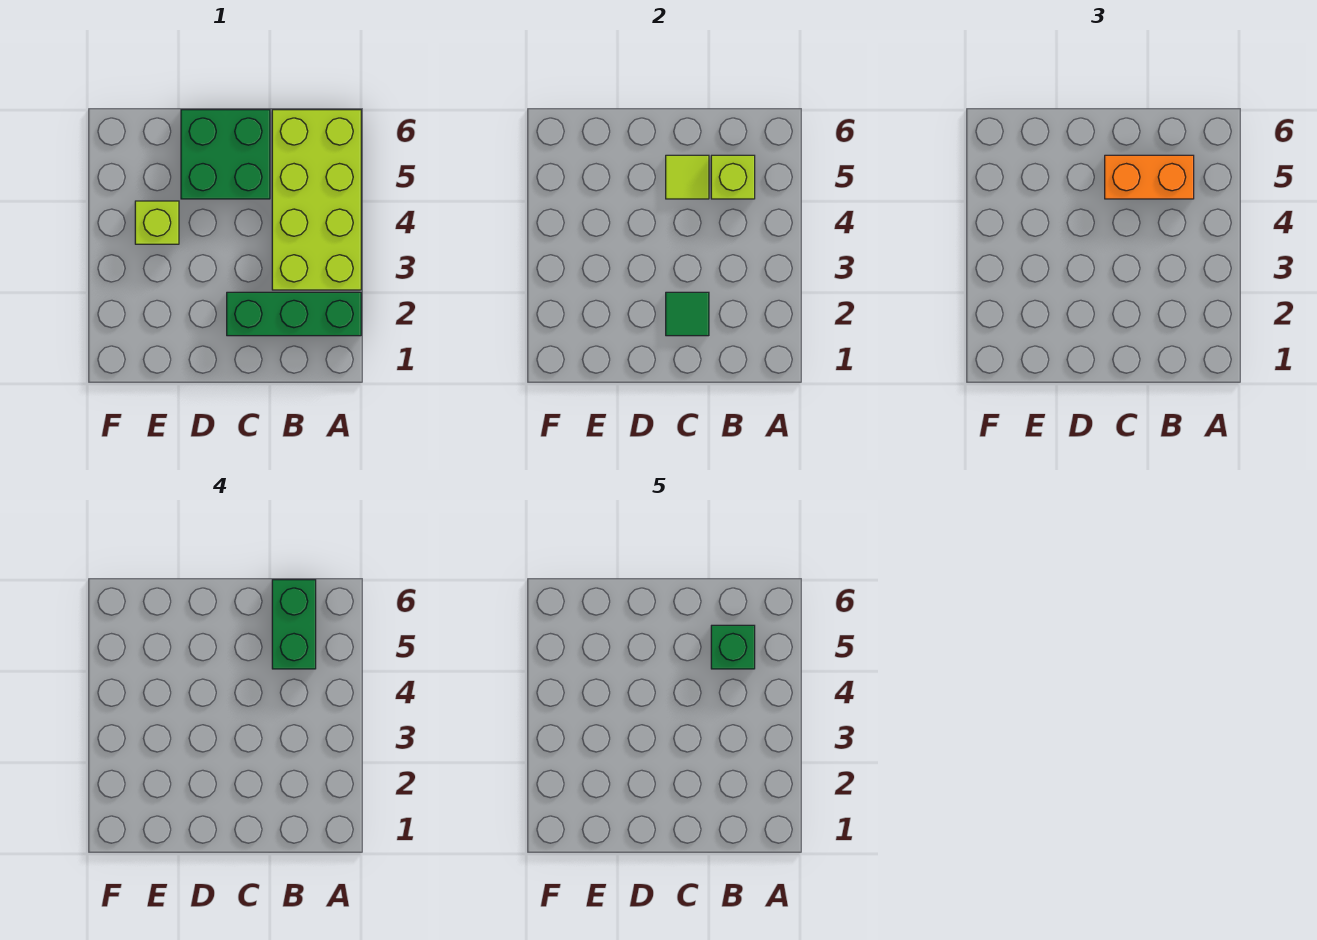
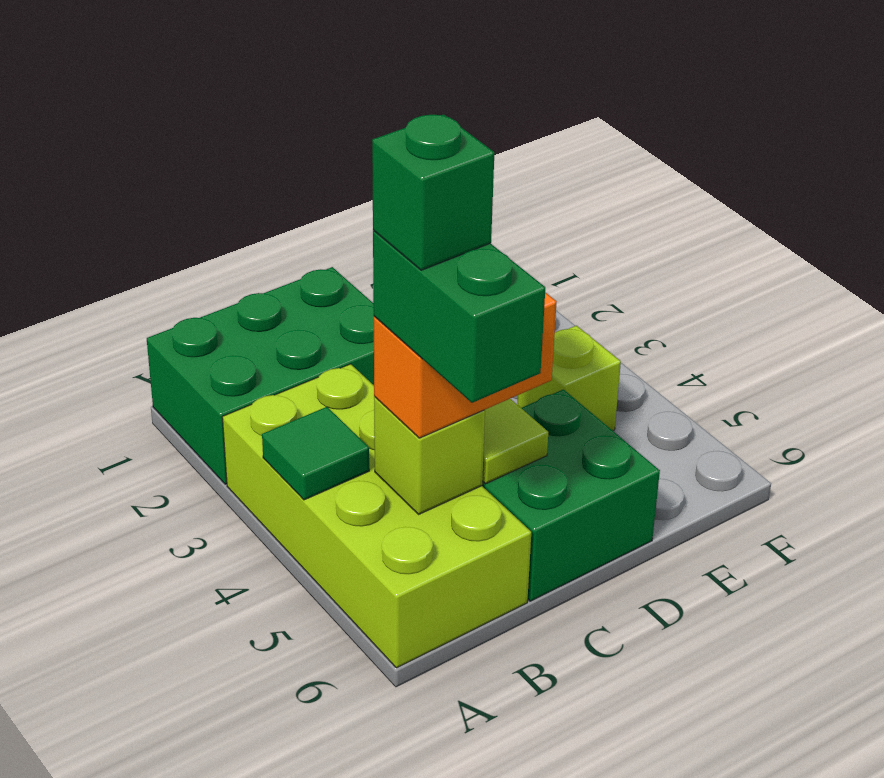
green 1x3 brick [227,292,361,336] -> green 2x3 brick [147,267,374,484]
green 1x1 tile [666,292,709,336] -> green 1x1 tile moved to [262,407,369,500]

